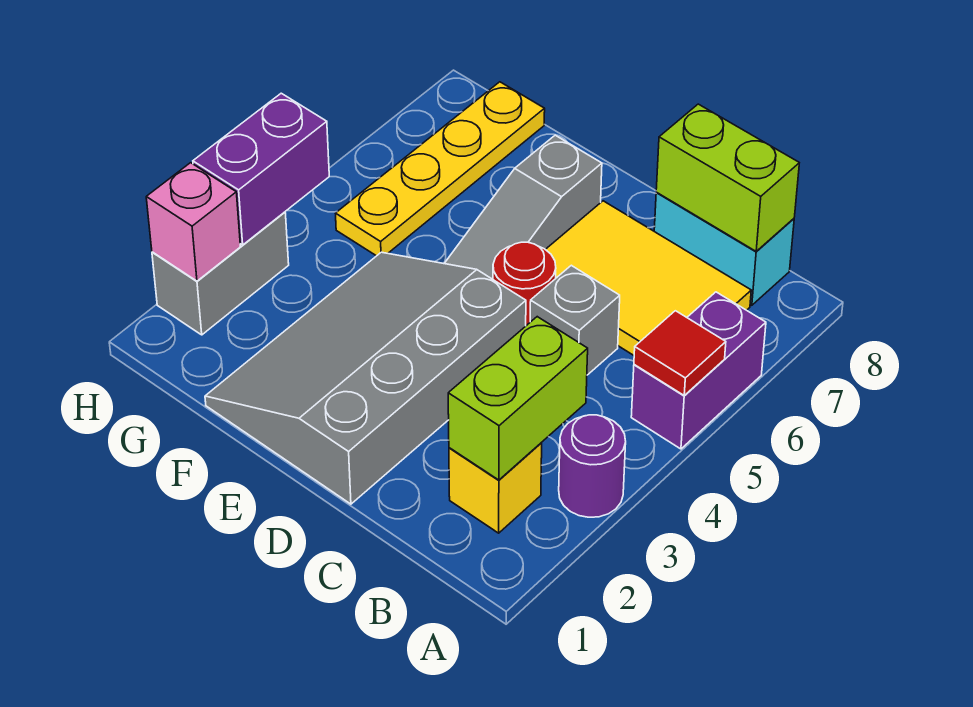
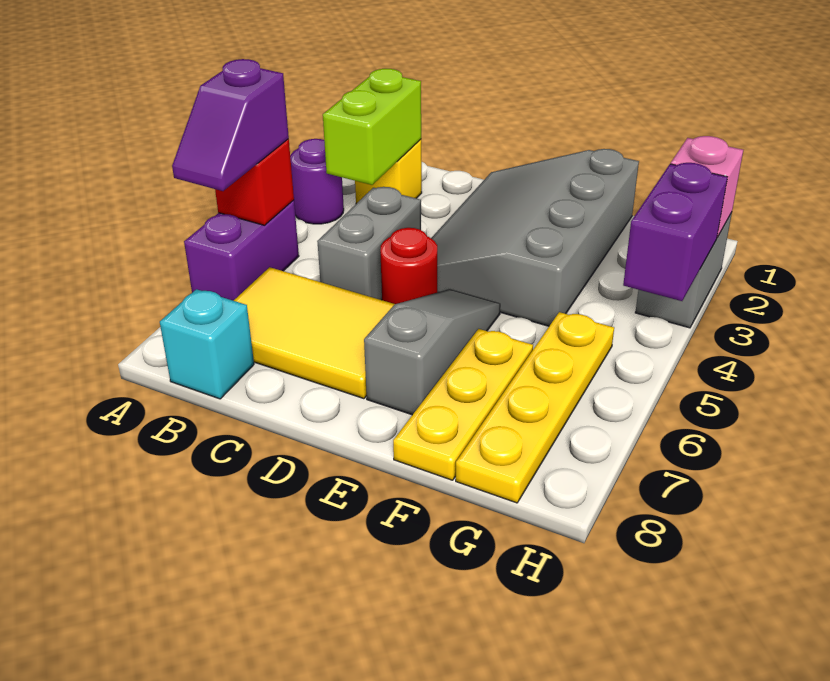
red 1x1 tile [634,311,726,396] -> red 1x1 brick [215,139,294,225]
none -> purple 1x2 slope [172,59,289,191]
cyan 1x2 brick [654,192,794,305] -> cyan 1x1 brick [160,289,254,399]
lime 1x2 brick [656,104,799,251] -> none
grey 1x1 brick [530,265,620,375] -> grey 1x2 brick [317,187,421,300]
grey 3x4 slope [205,252,526,504] -> grey 3x4 slope turned to [431,149,639,326]
none -> yellow 1x3 plate [393,329,533,480]

